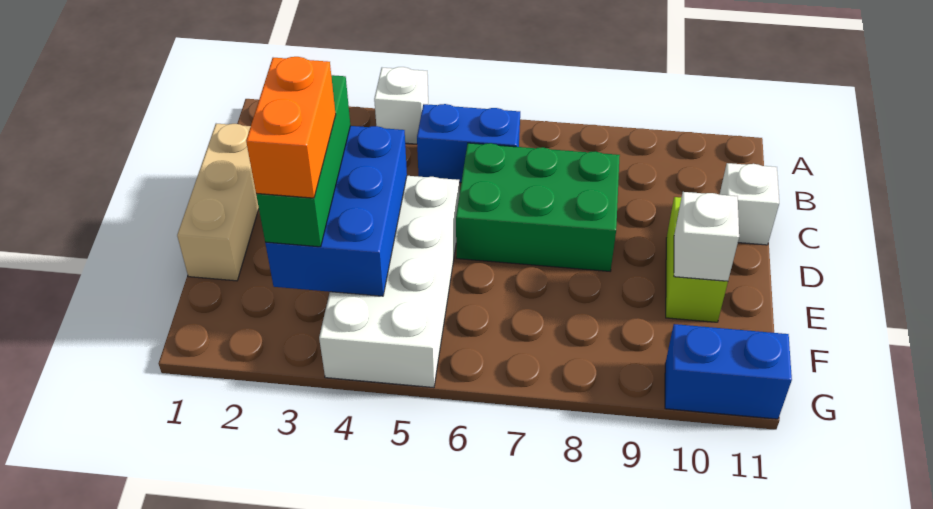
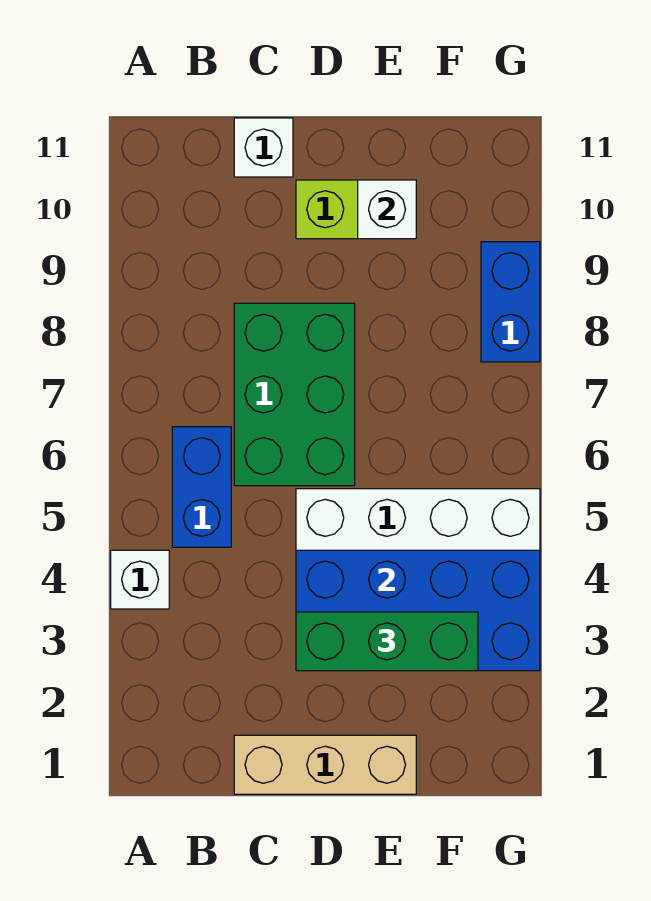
blue 2x3 brick [265,126,407,296] -> blue 2x4 brick [296,550,540,671]
orange 1x2 brick [246,57,336,198] -> none
blue 1x2 brick [665,324,792,419] -> blue 1x2 brick moved to [481,242,540,362]

